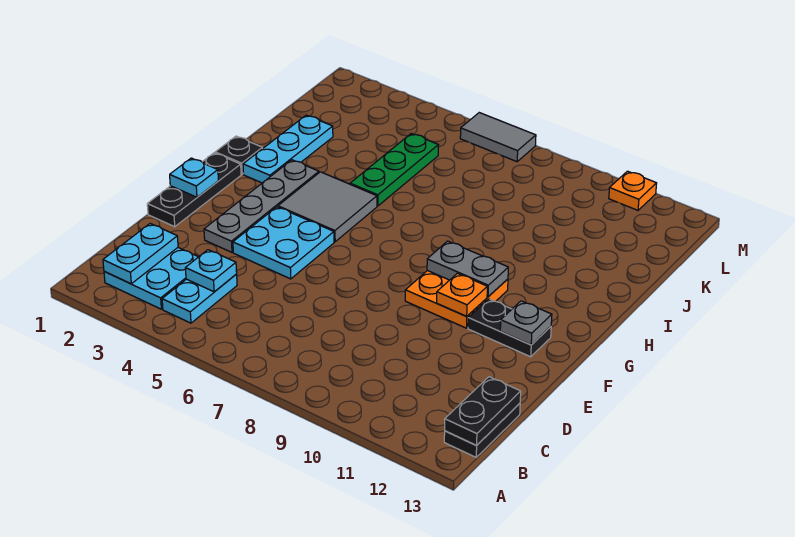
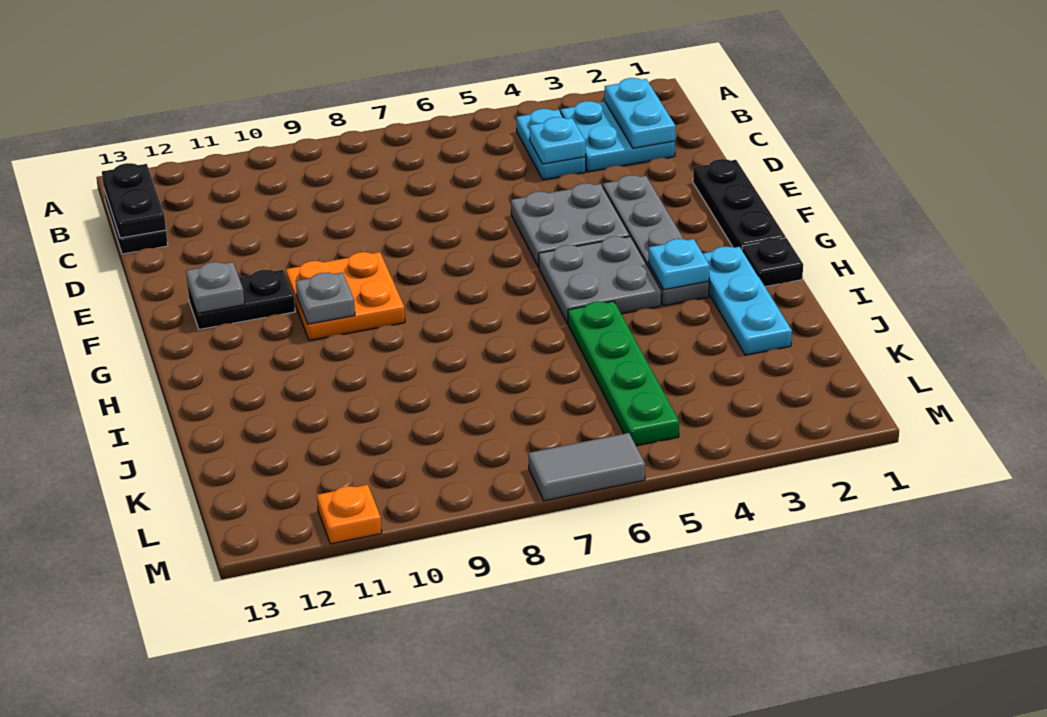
cyan 2x2 plate [233,207,334,279] -> grey 2x2 plate [511,183,630,267]
cyan 1x1 plate [170,158,218,197] -> cyan 1x1 plate moved to [648,239,710,290]
orange 1x1 plate [437,273,487,316] -> none
grey 2x2 tile [278,172,377,242] -> grey 2x2 plate [539,236,661,324]
grey 1x2 plate [427,241,508,297] -> grey 1x1 plate [296,272,355,324]
green 1x3 plate [350,134,439,206] -> green 1x4 plate [568,301,679,446]

